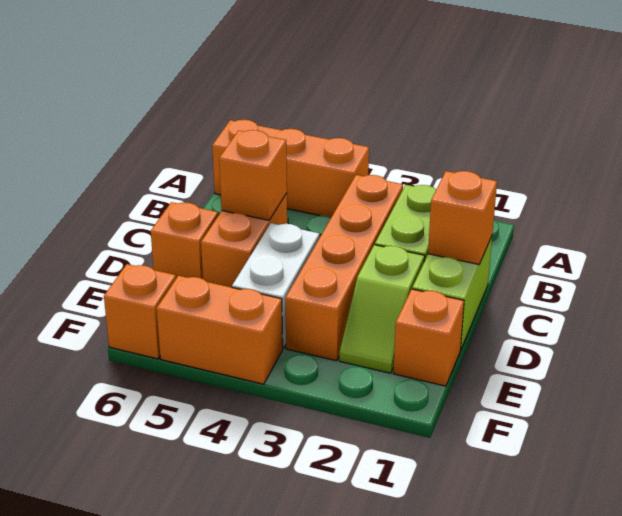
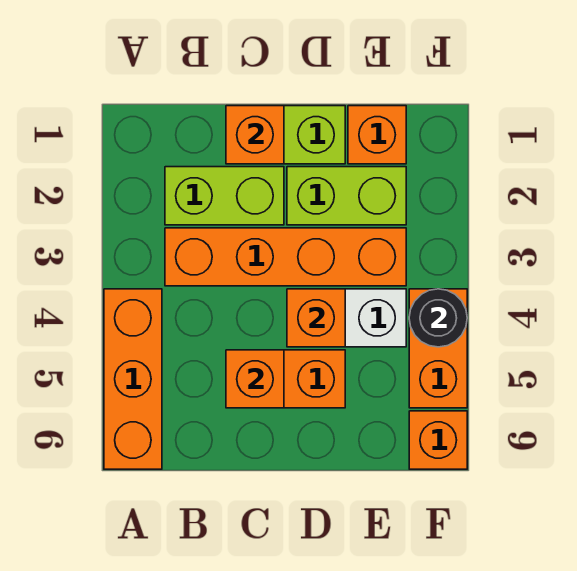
lime 1x2 slope [339,245,425,373] -> lime 1x2 brick [287,167,406,225]
orange 1x1 brick [151,202,218,279] -> orange 1x1 brick moved to [287,289,345,347]
none -> black 1x1 round brick [409,289,467,347]

